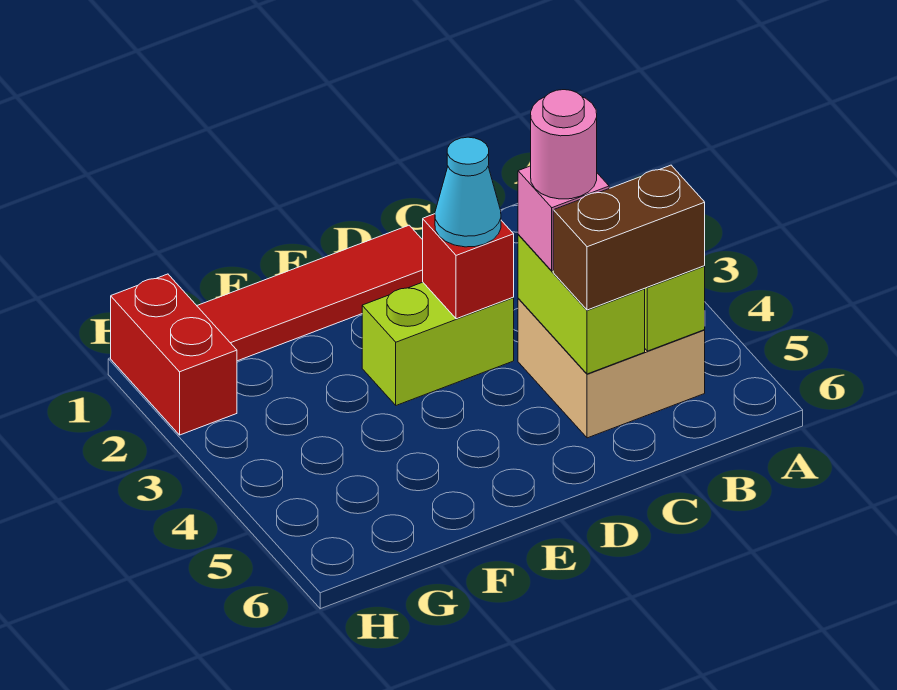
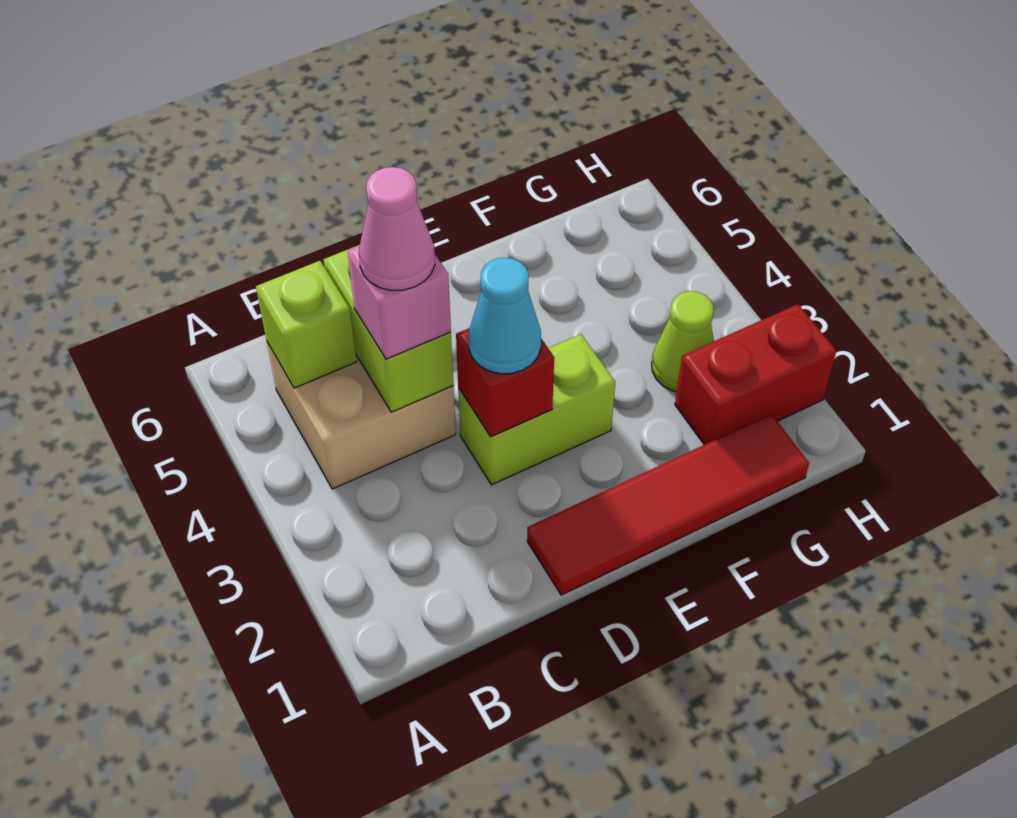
brown 1x2 brick [553,165,705,310] -> none
pink 1x1 round brick [531,90,597,199] -> pink 1x1 cone [359,167,435,290]
none -> lime 1x1 cone [652,291,714,392]
red 1x2 brick [111,274,237,435] -> red 1x2 brick turned to [675,304,836,445]

